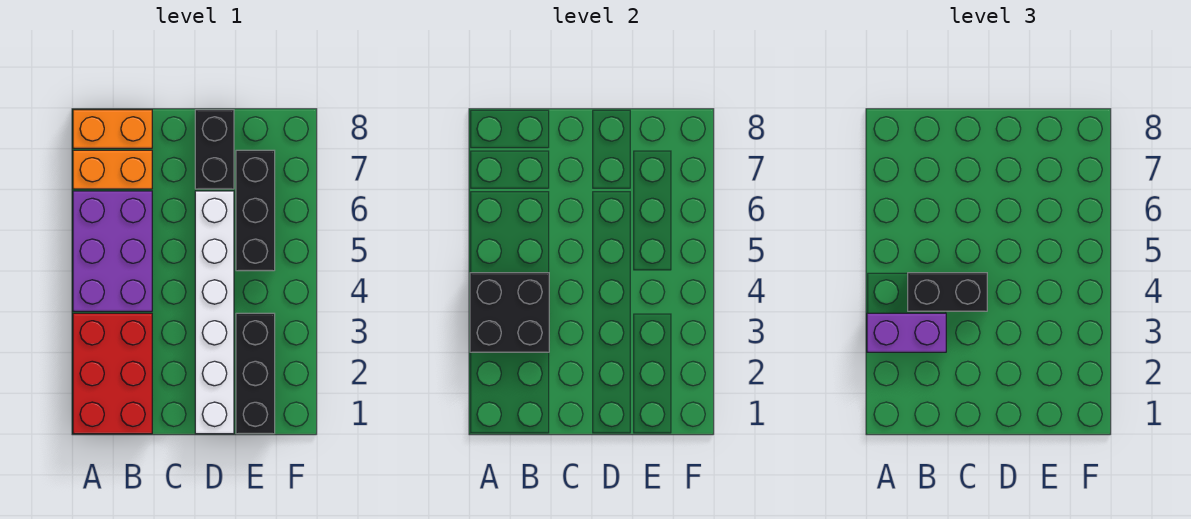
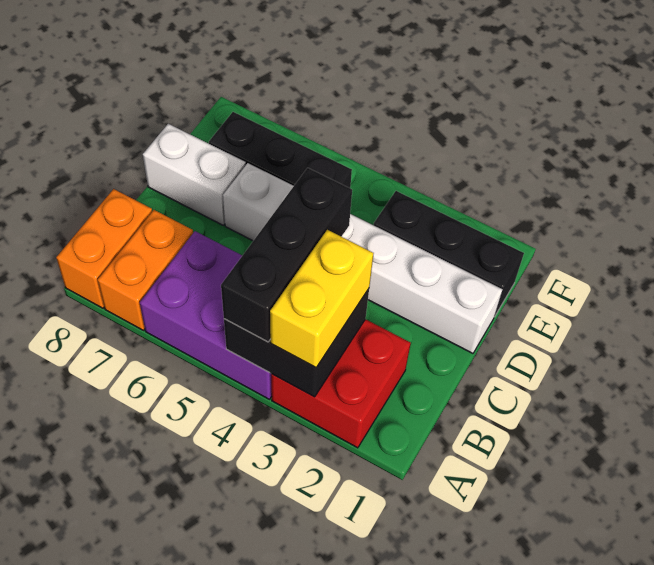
red 2x3 brick [73,313,152,434] -> red 2x2 brick [271,319,411,448]
purple 1x2 brick [867,313,946,352] -> yellow 1x2 brick [270,230,374,368]
black 1x2 brick [908,273,987,311] -> black 1x3 brick [221,168,352,342]
black 1x2 brick [195,110,234,189] -> white 1x2 brick [143,124,246,225]

